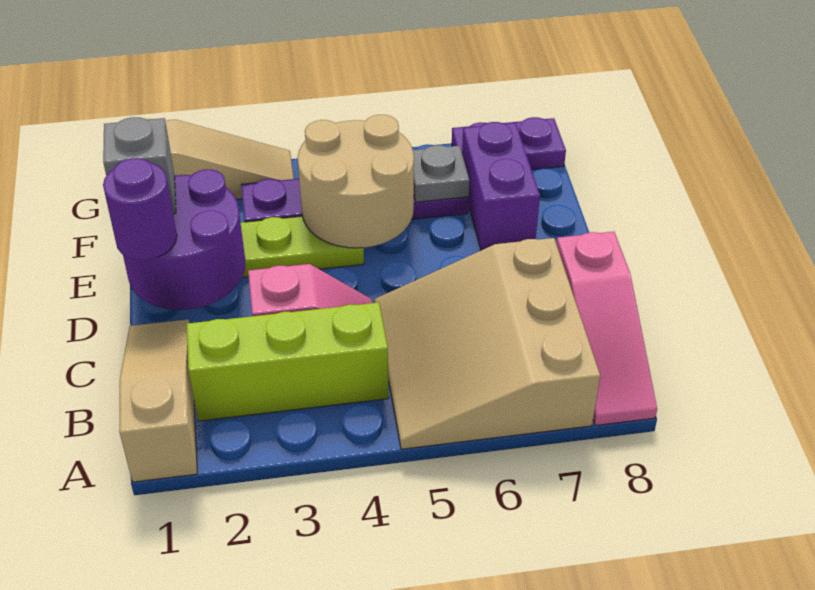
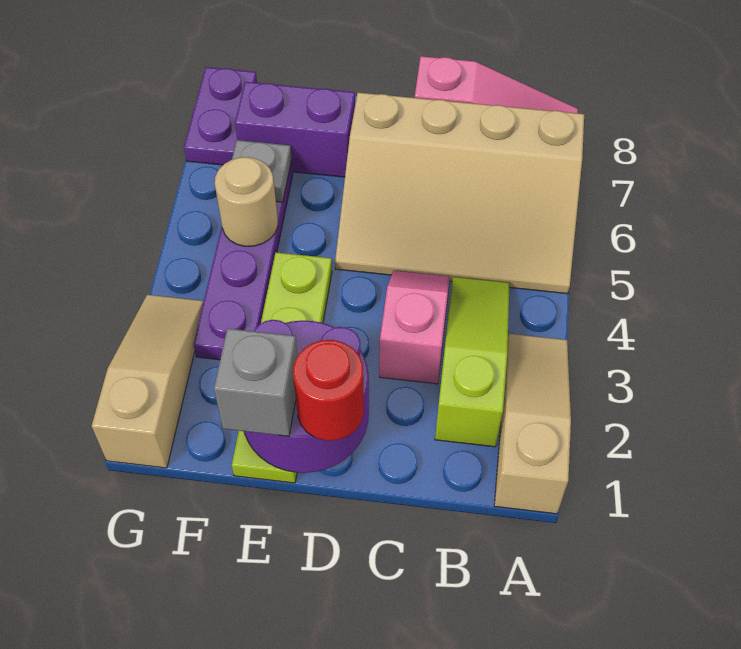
tan 1x3 slope [119,319,197,482] -> tan 1x3 slope turned to [494,334,571,514]
tan 3x3 slope [375,238,600,449] -> tan 3x4 slope [335,93,584,294]
lime 1x3 brick [187,302,389,421] -> lime 1x3 slope [435,277,510,447]
purple 1x1 round brick [103,158,177,260] -> red 1x1 round brick [293,340,364,441]
tan 2x2 round brick [298,115,414,248] -> tan 1x1 round brick [215,157,278,246]

